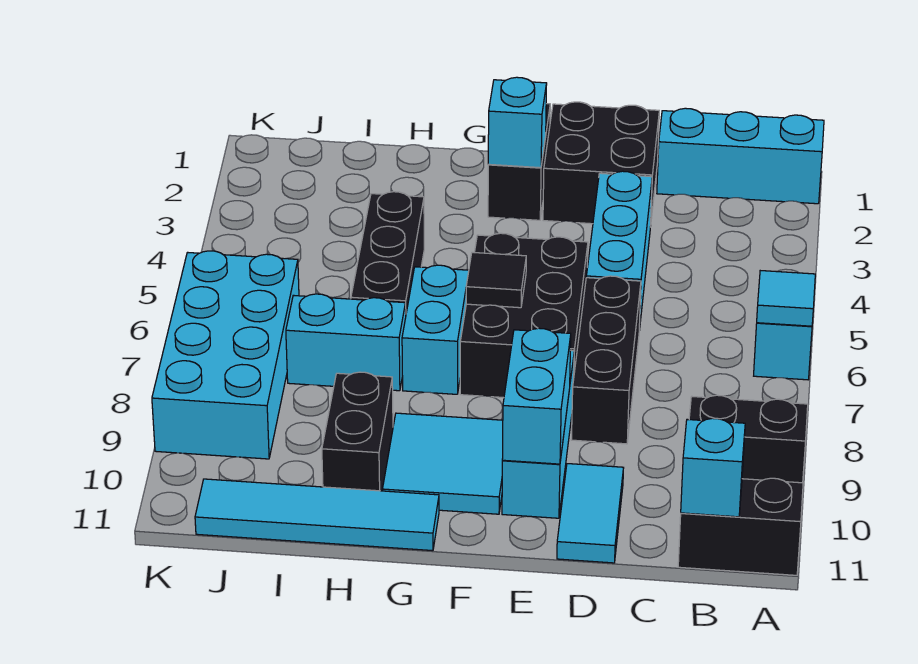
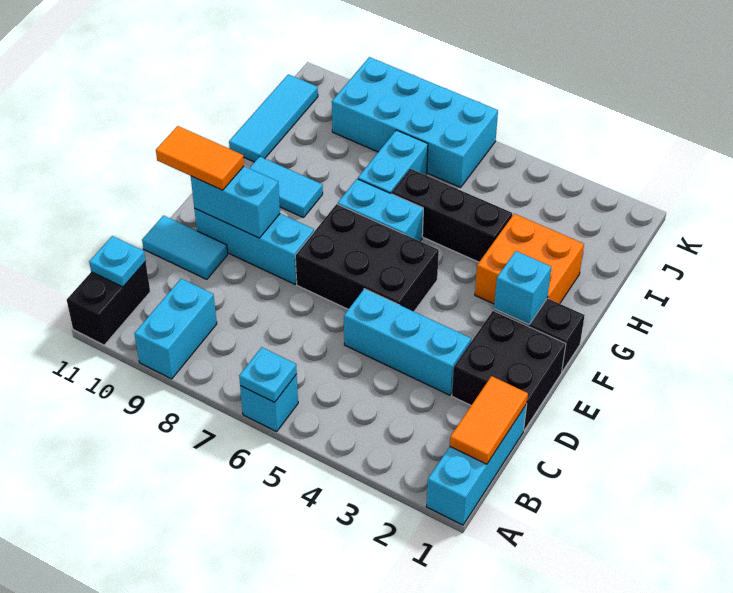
cyan 1x1 tile [757,271,815,326] -> cyan 1x1 plate [239,347,297,402]
black 1x2 brick [689,395,808,483] -> cyan 1x2 brick [134,279,217,379]
none -> orange 1x2 tile [450,376,528,464]
cyan 1x1 brick [681,418,745,517] -> cyan 1x1 plate [89,236,146,287]
black 1x3 brick [571,276,641,444] -> none
none -> orange 1x2 tile [156,126,244,190]
black 1x1 tile [466,252,526,308] -> none
cyan 2x2 tile [382,413,503,514] -> cyan 1x2 tile [249,156,323,218]
none -> orange 2x2 brick [475,214,584,304]
cyan 1x4 tile [195,479,439,551] -> cyan 1x3 tile [229,74,318,162]
black 1x2 brick [322,372,393,491] -> none

